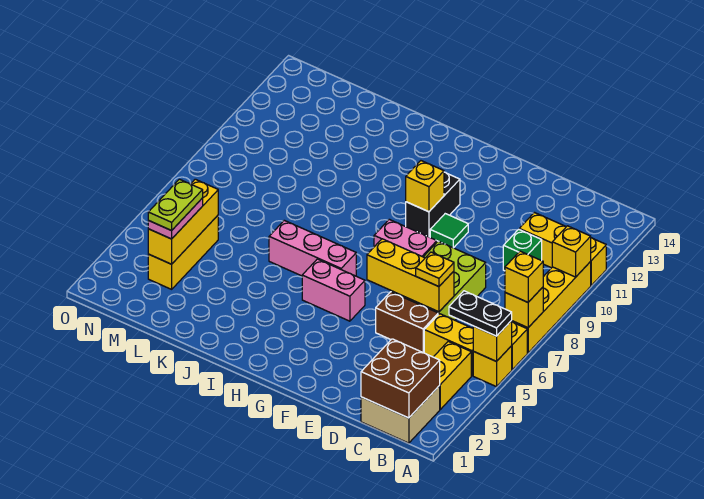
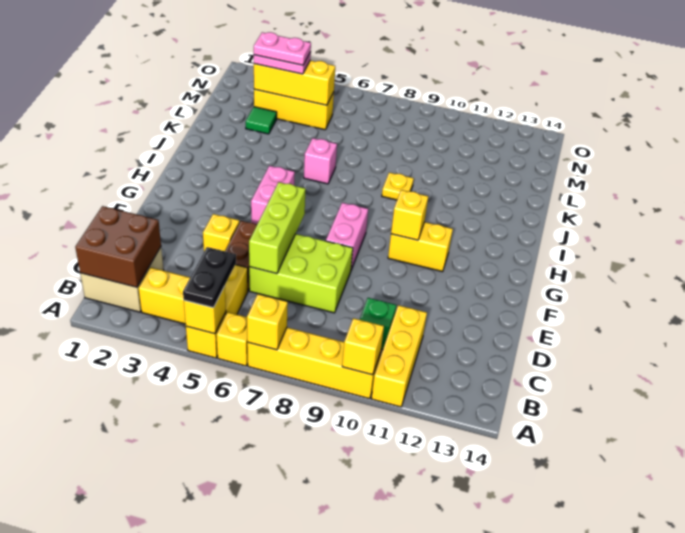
yellow 1x1 brick [505,251,543,302] -> yellow 1x1 brick moved to [203,214,239,251]
yellow 1x3 brick [367,239,454,312] -> lime 1x3 brick [249,182,306,274]
yellow 1x1 plate [416,252,454,287] -> yellow 1x1 plate moved to [382,172,414,200]
green 1x1 tile [430,214,468,248] -> green 1x1 tile moved to [246,107,277,134]
black 1x2 brick [406,172,460,237] -> yellow 1x2 brick [388,222,453,272]
pink 1x3 brick [269,220,356,276] -> pink 1x1 brick [304,138,337,184]
lime 1x2 plate [148,179,203,231] -> pink 1x2 plate [254,32,311,65]

